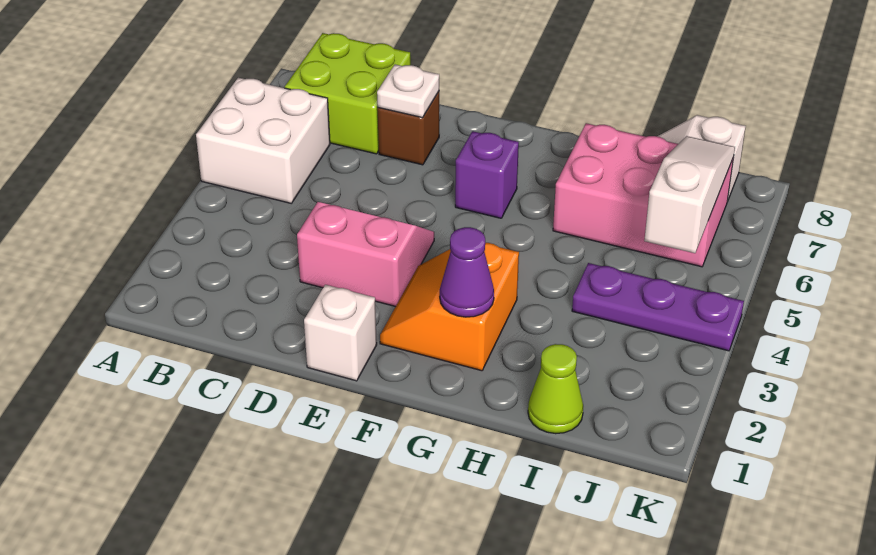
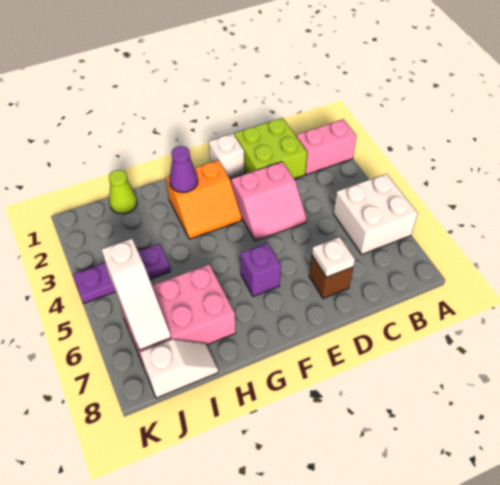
none -> pink 1x2 brick [296,119,357,175]
lime 2x2 brick [285,33,411,154] -> lime 2x2 brick moved to [234,118,307,179]
orange 2x2 slope [380,243,519,371] -> orange 2x2 slope turned to [166,160,242,239]

